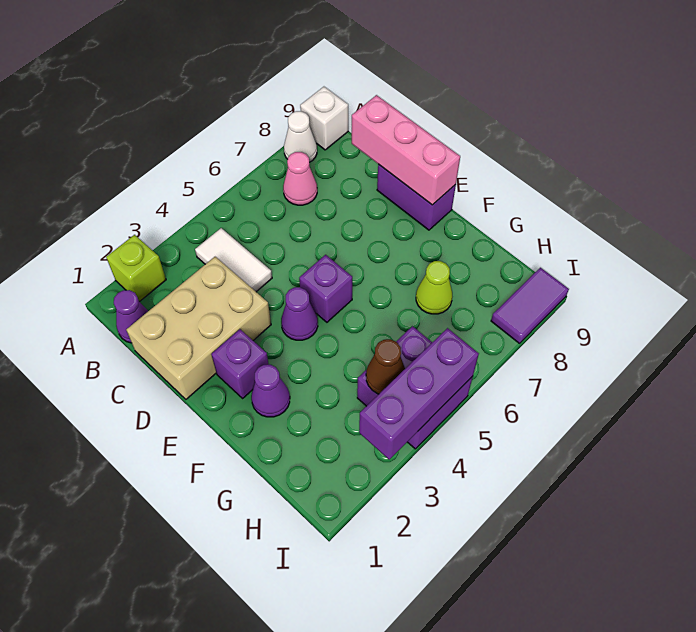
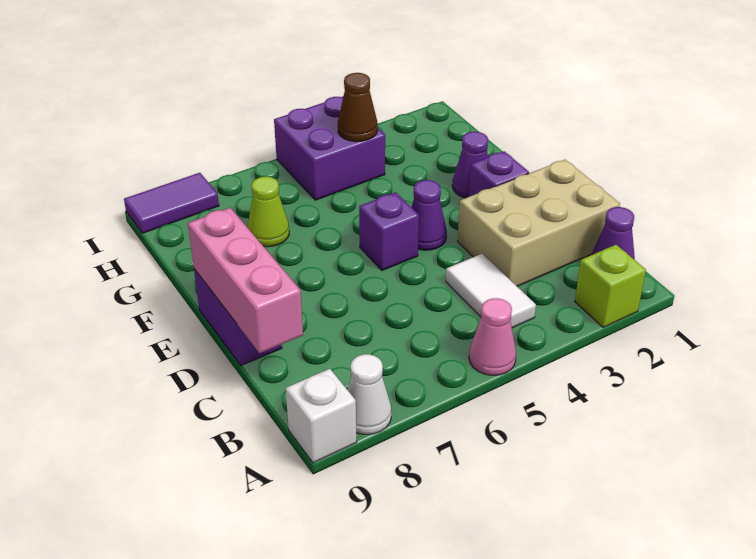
pink 1x1 cone [283,152,317,205] -> pink 1x1 cone moved to [469,298,516,375]
purple 1x3 brick [359,328,479,459] -> none

